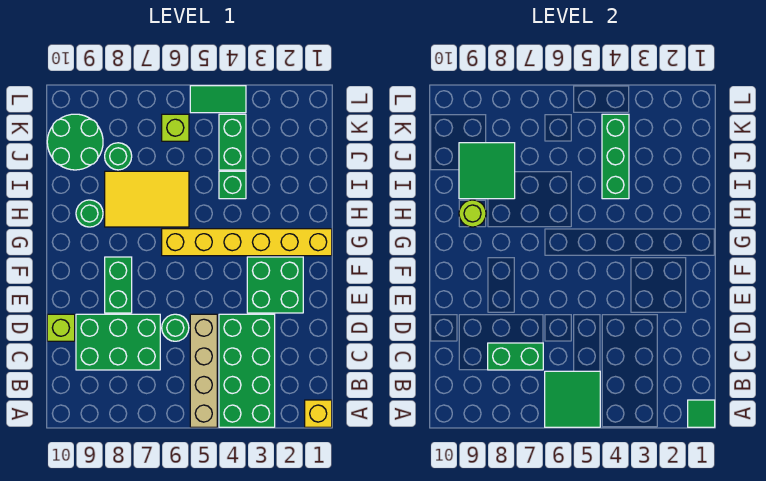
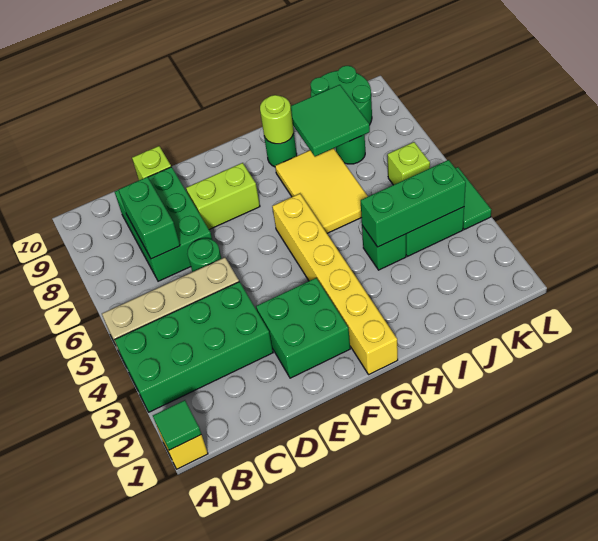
green 2x2 tile [545,371,600,427] -> none
green 1x2 brick [105,257,132,313] -> lime 1x2 brick [186,163,260,230]

